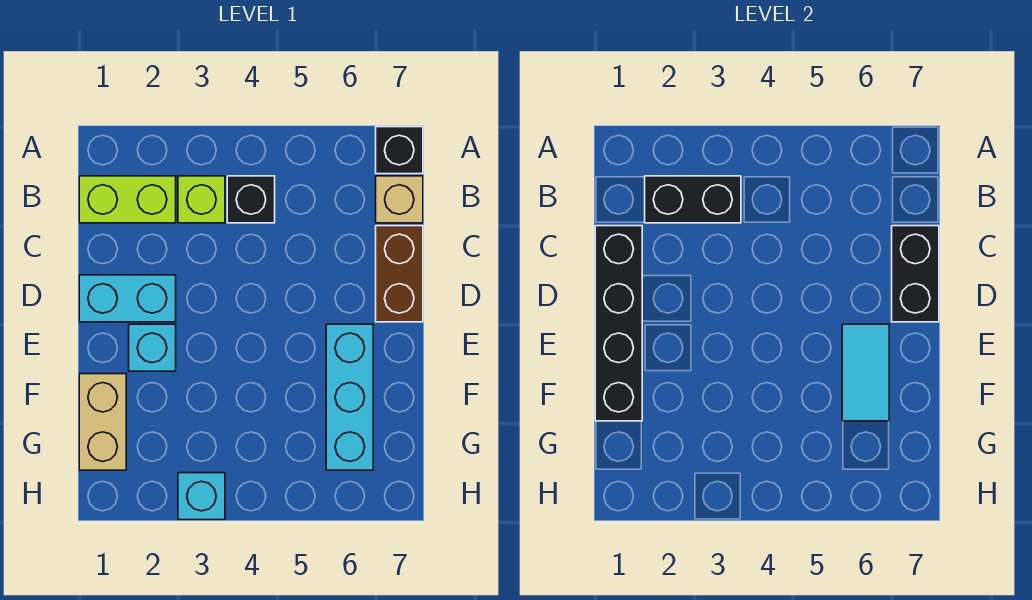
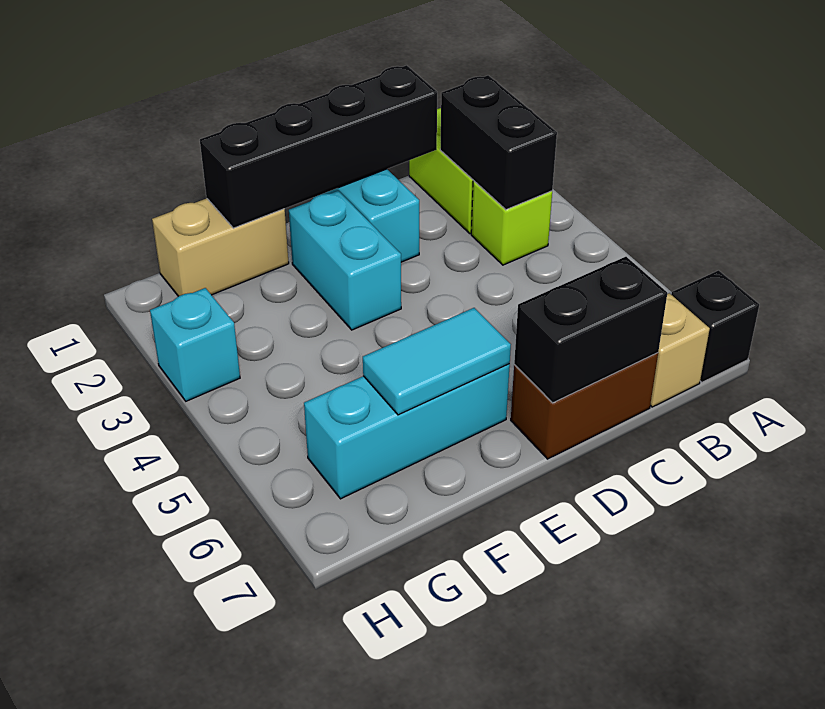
black 1x1 brick [227,176,275,223] -> none
cyan 1x1 brick [129,324,176,371] -> cyan 1x2 brick [289,191,401,330]

